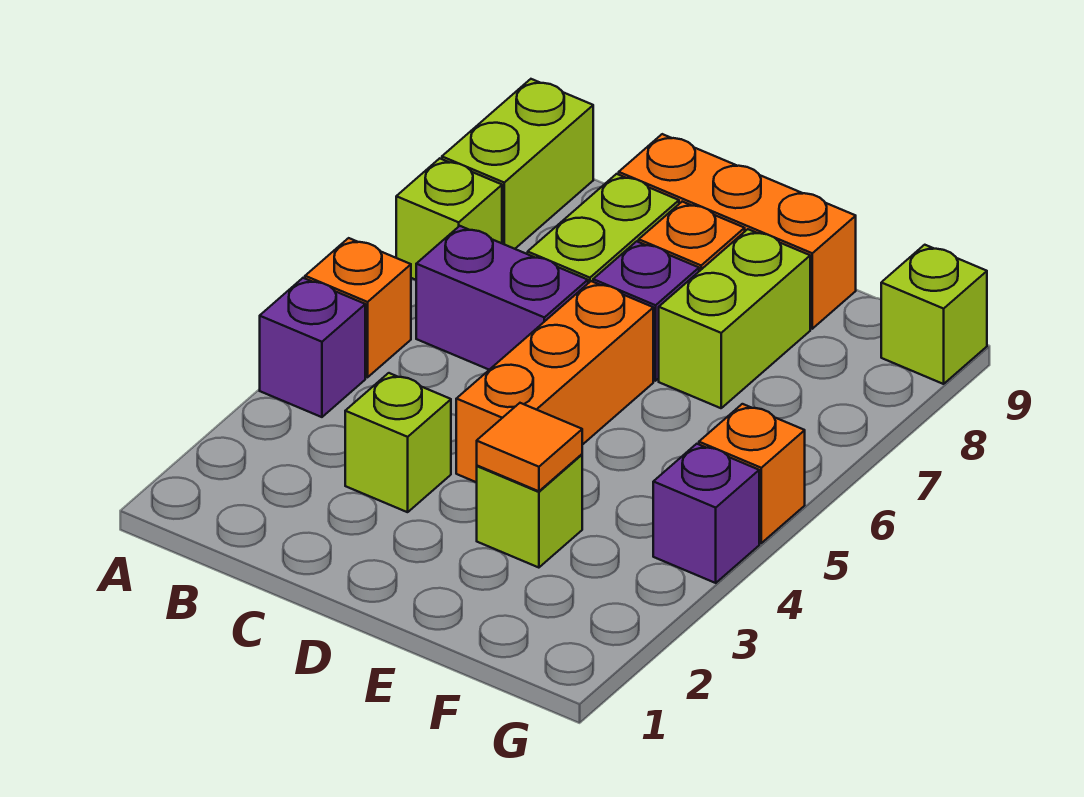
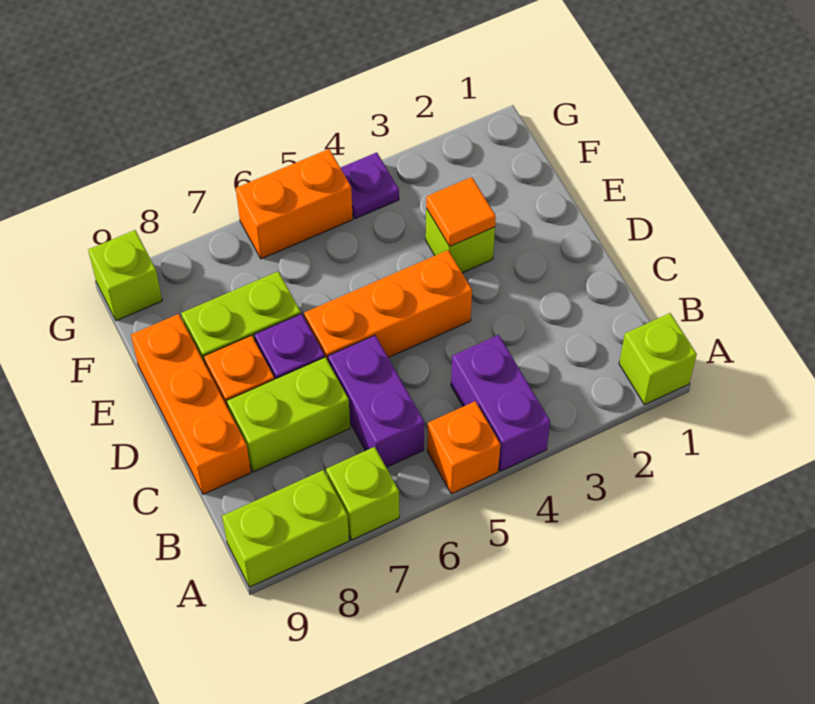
purple 1x1 brick [260,278,365,417] -> purple 1x2 brick [451,335,550,471]
lime 1x1 brick [345,373,451,512] -> lime 1x1 brick moved to [619,313,697,405]
purple 1x1 brick [653,444,759,583] -> purple 1x1 plate [341,152,399,219]
orange 1x1 brick [699,404,805,543] -> orange 1x2 brick [236,149,353,259]

